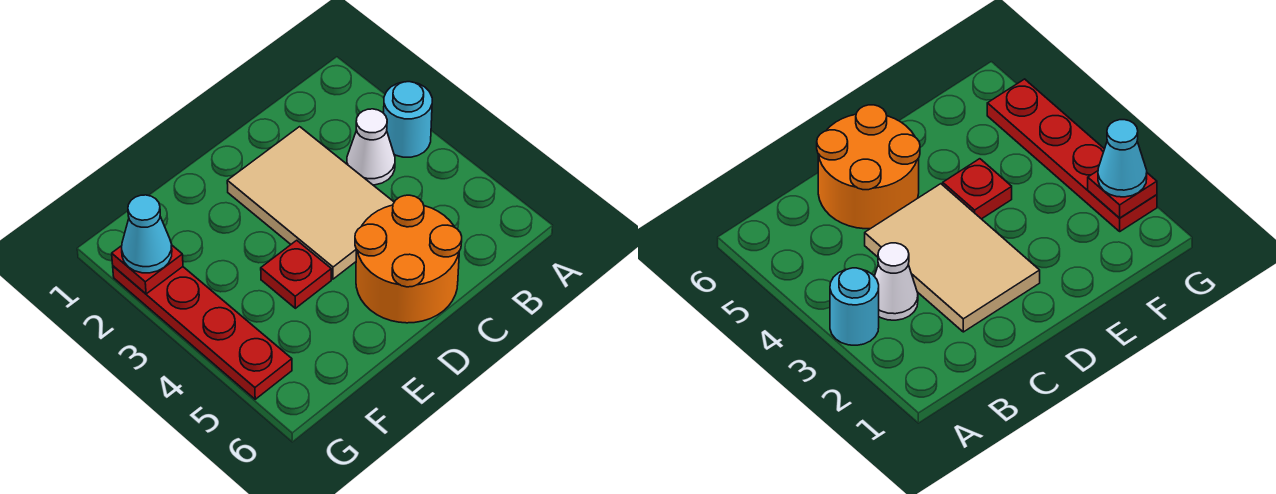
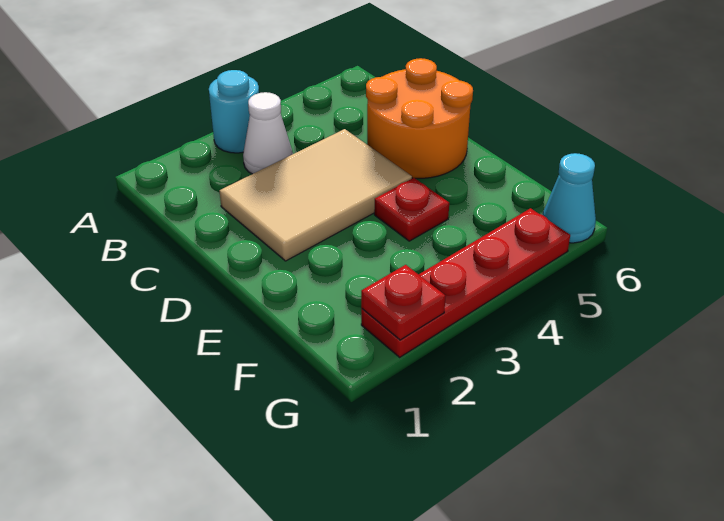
cyan 1x1 cone [122,195,172,273] -> cyan 1x1 cone moved to [542,153,596,243]

